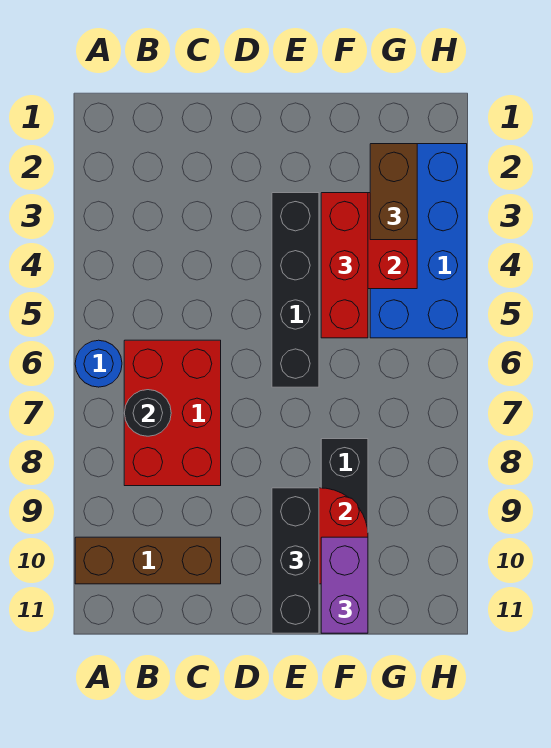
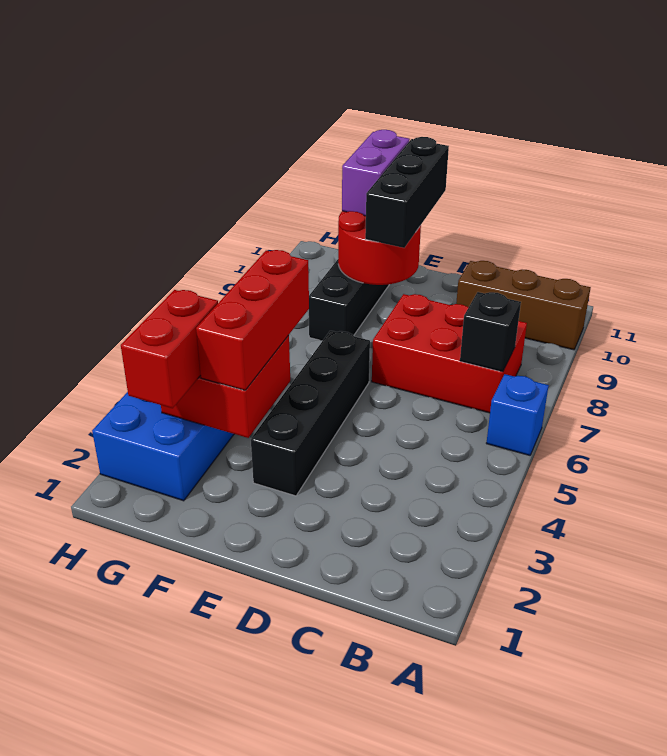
blue 1x1 round brick [75,340,122,387] -> blue 1x1 brick [486,374,549,455]
red 2x3 brick [124,340,221,486] -> red 2x3 brick turned to [372,294,527,413]
black 1x1 round brick [124,390,171,436] -> black 1x1 brick [460,292,521,372]
brown 1x2 brick [370,144,417,240] -> red 1x2 brick [121,290,218,408]

